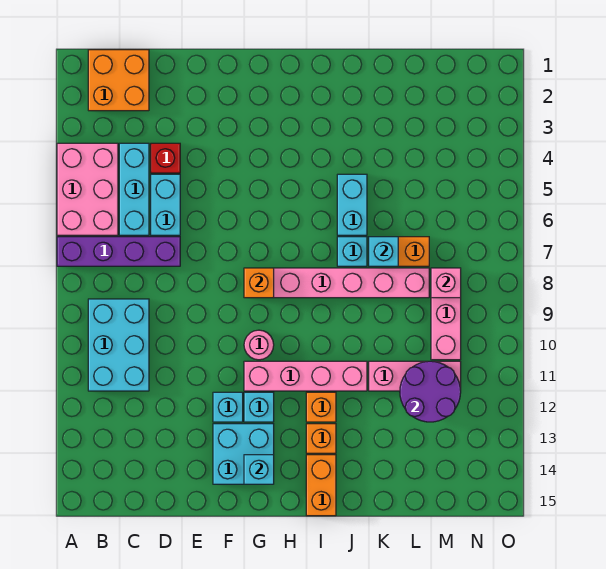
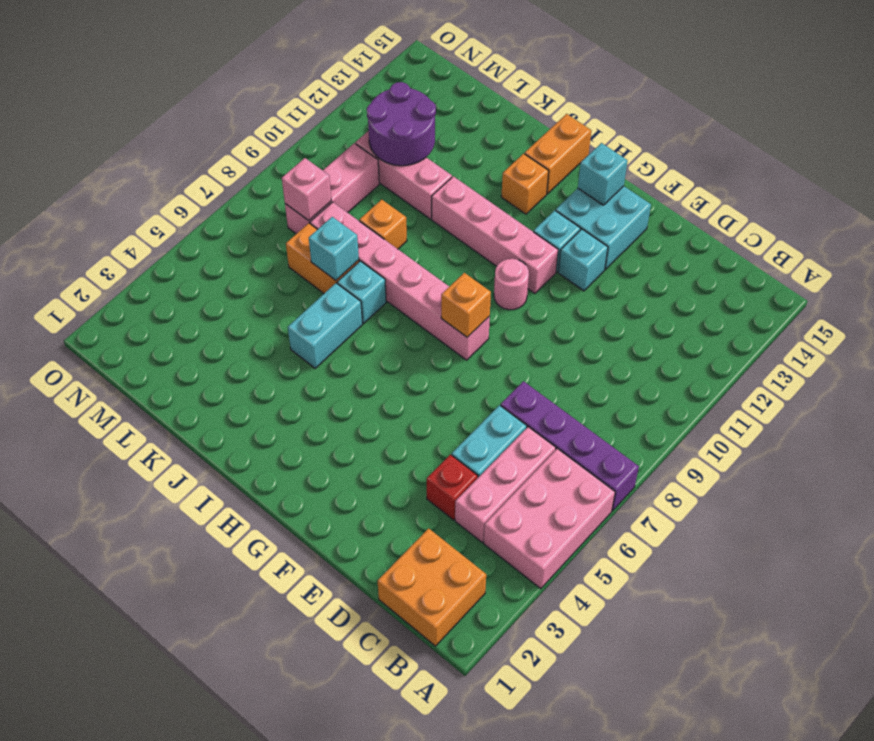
cyan 2x3 brick [88,299,149,391] -> none
cyan 1x3 brick [119,143,149,235] -> pink 1x3 brick [455,427,556,542]
orange 1x1 brick [306,392,336,422] -> orange 1x1 brick moved to [359,200,407,249]

